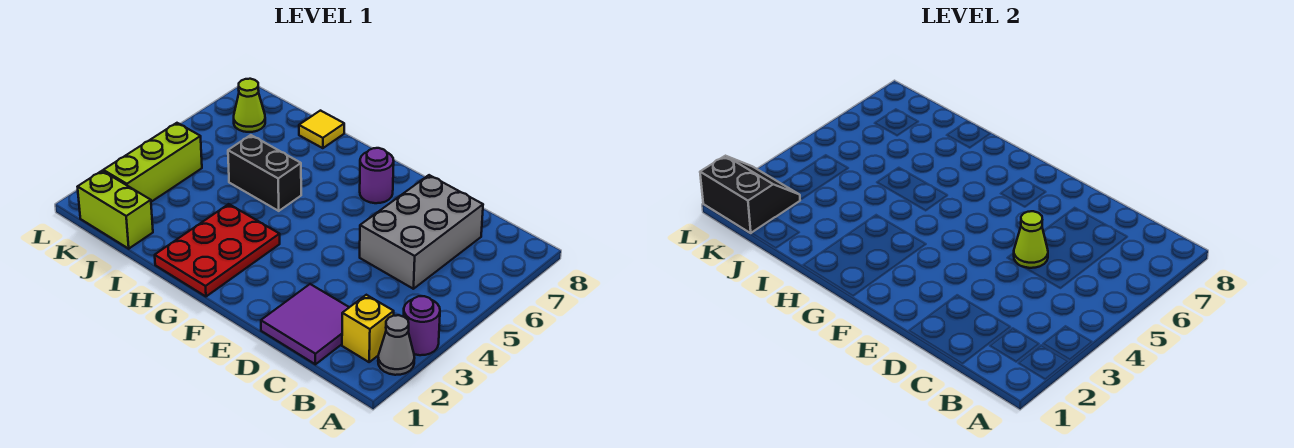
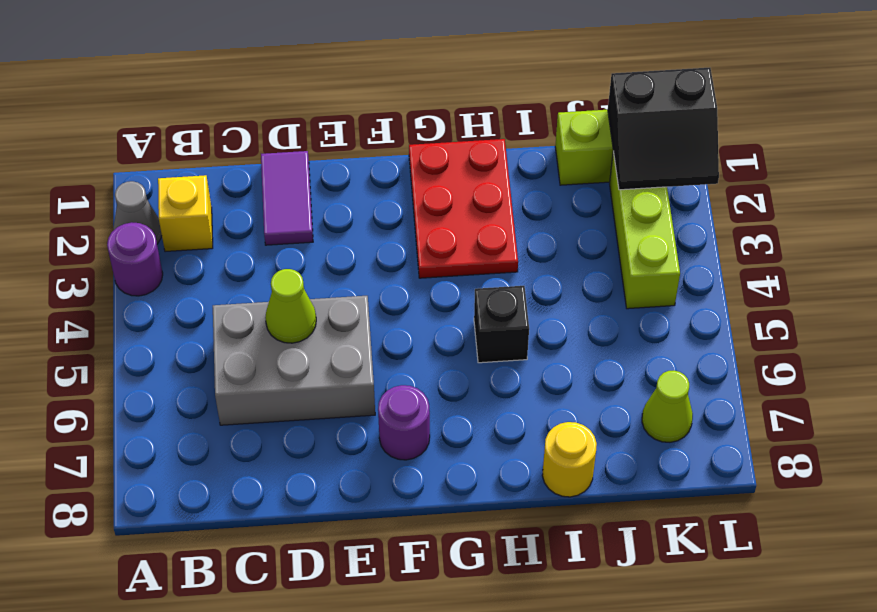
purple 2x2 tile [261,284,349,364] -> purple 1x2 tile [261,151,313,245]
grey 2x3 brick [360,175,483,289] -> grey 2x3 brick turned to [213,296,375,425]
black 1x2 brick [228,135,301,211] -> black 1x1 brick [474,286,529,363]
yellow 1x1 tile [299,111,344,148] -> yellow 1x1 round brick [542,422,597,497]

